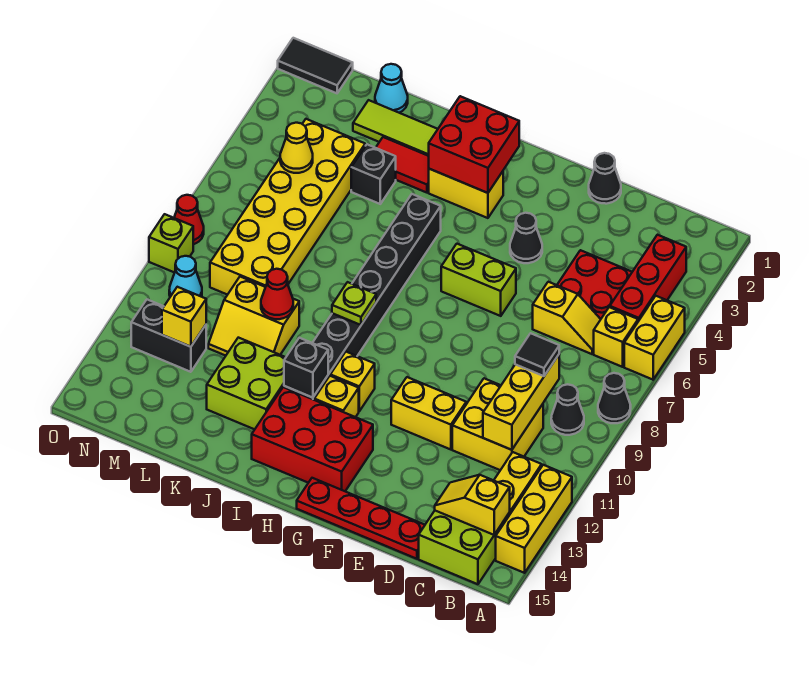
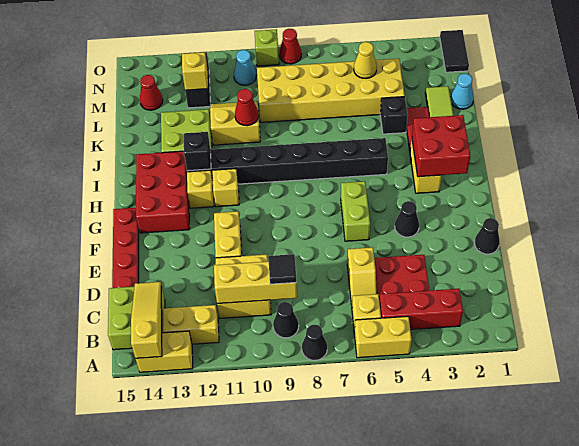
yellow 1x3 brick [496,465,572,573] -> yellow 1x2 brick [136,331,193,372]
yellow 1x2 slope [435,475,510,535] -> yellow 1x3 slope [131,282,162,358]
lime 1x1 plate [332,282,376,325] -> none
yellow 2x2 slope [208,277,299,356] -> yellow 2x2 slope turned to [210,101,260,145]
none -> red 1x1 cone [140,75,163,110]

